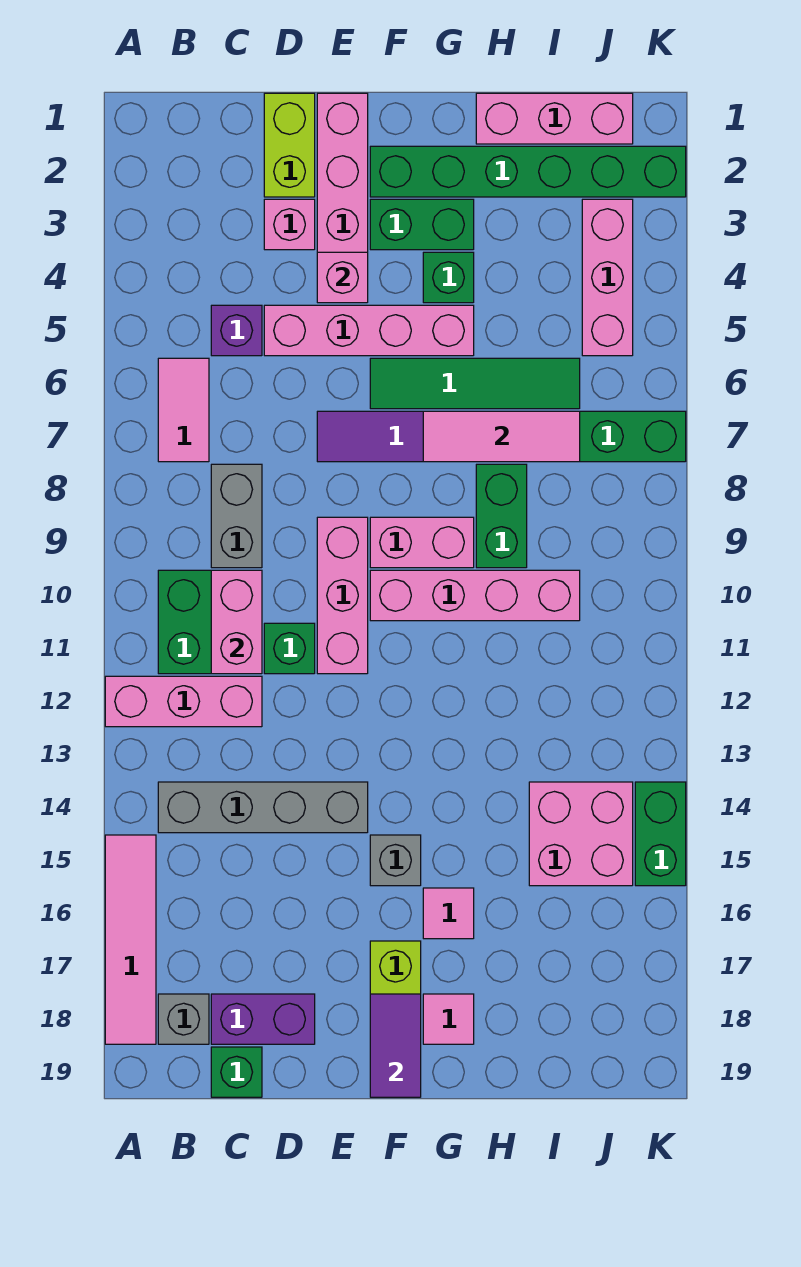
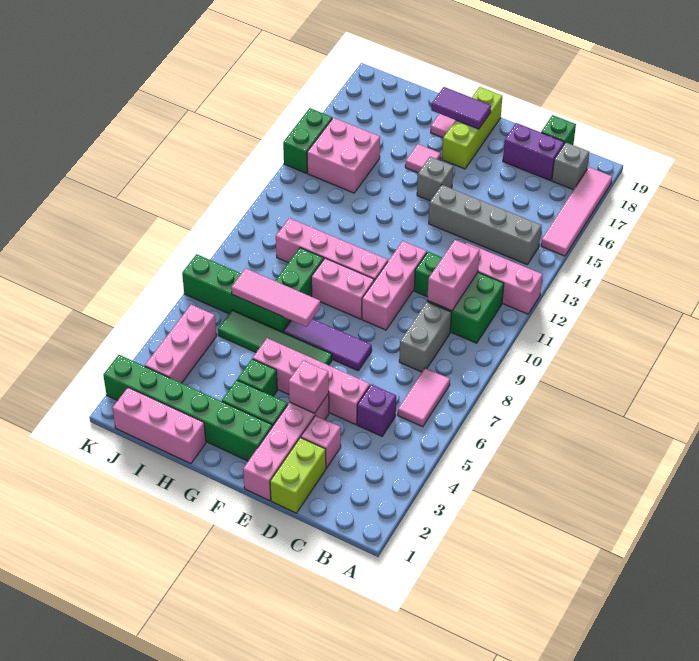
purple 1x2 tile [370,994,421,1097] -> purple 1x2 tile turned to [432,87,491,129]

